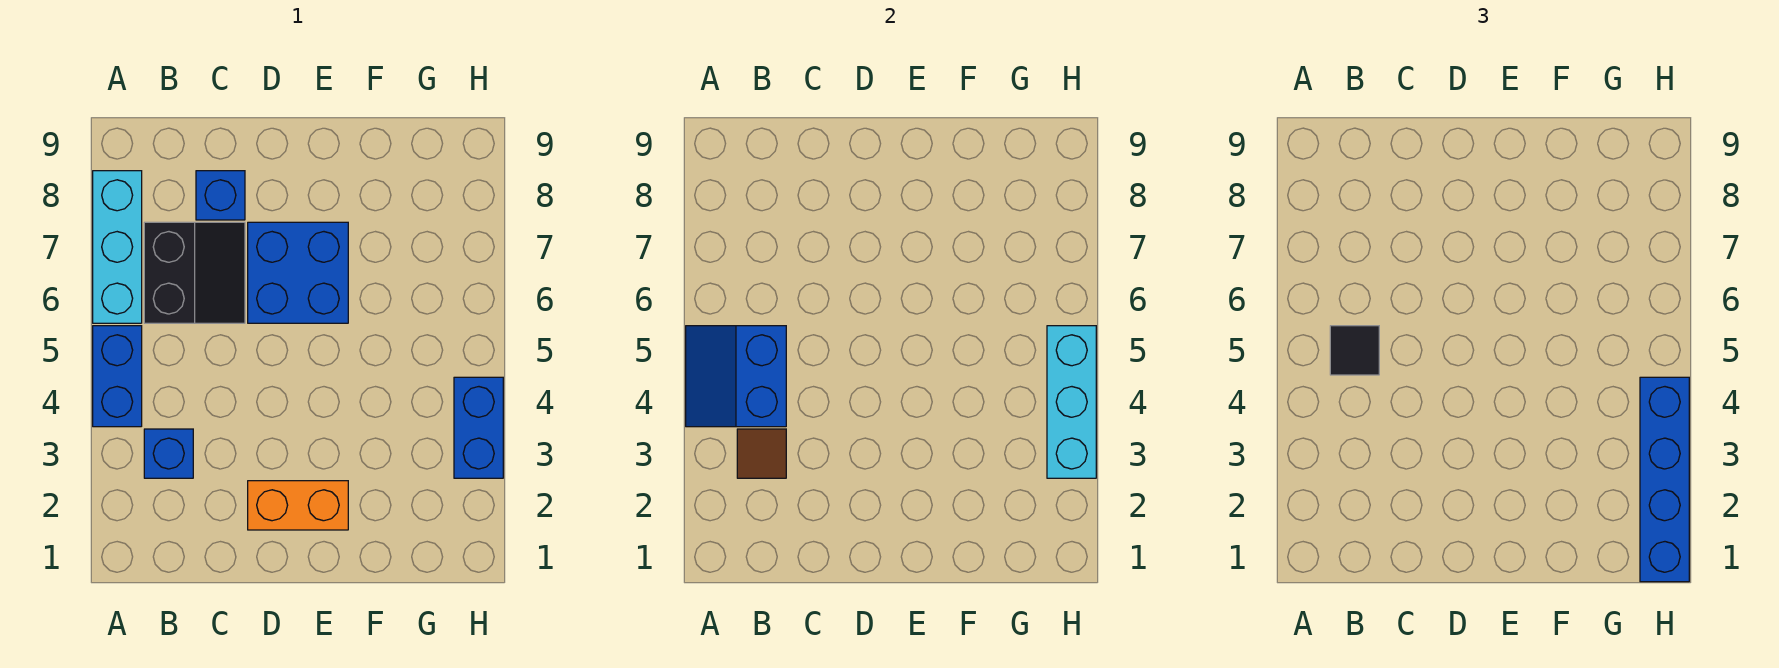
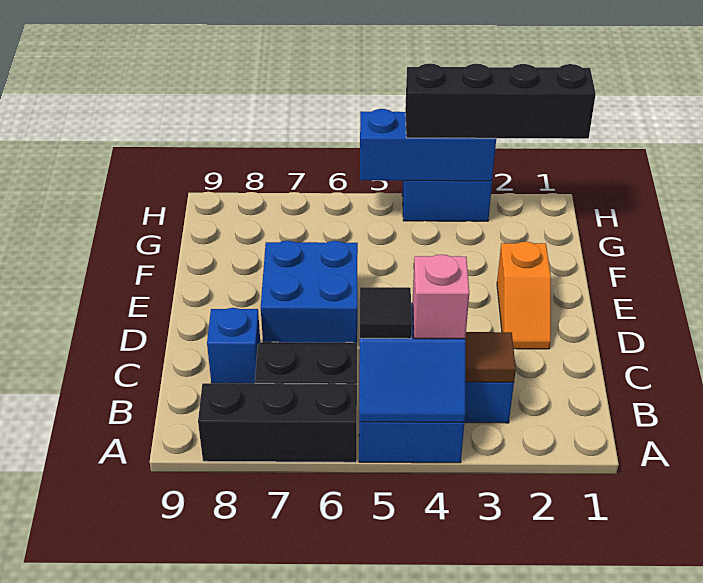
cyan 1x3 brick [93,171,142,323] -> black 1x3 brick [198,383,357,462]
none -> pink 1x1 brick [412,254,469,339]
orange 1x2 brick [248,481,348,530] -> orange 1x2 slope [497,242,551,349]
blue 1x4 brick [1640,377,1689,582] -> black 1x4 brick [405,63,596,139]
cyan 1x3 brick [1047,326,1096,478] -> blue 1x3 brick [360,109,496,181]

